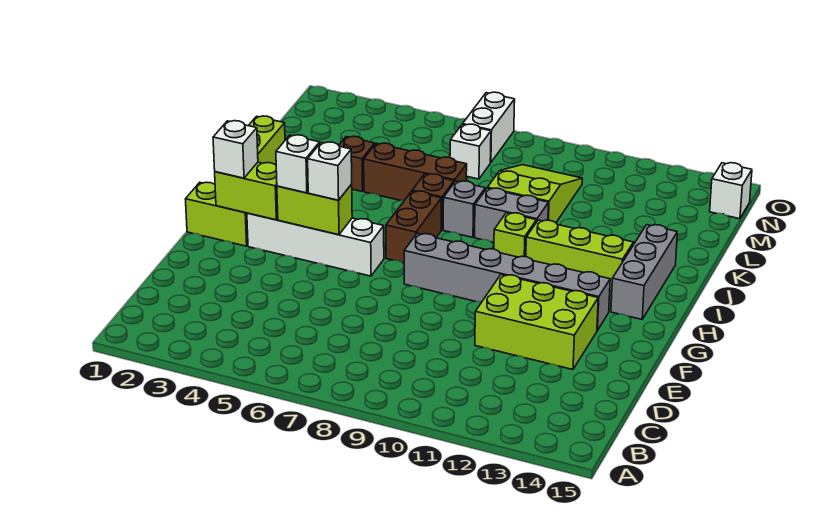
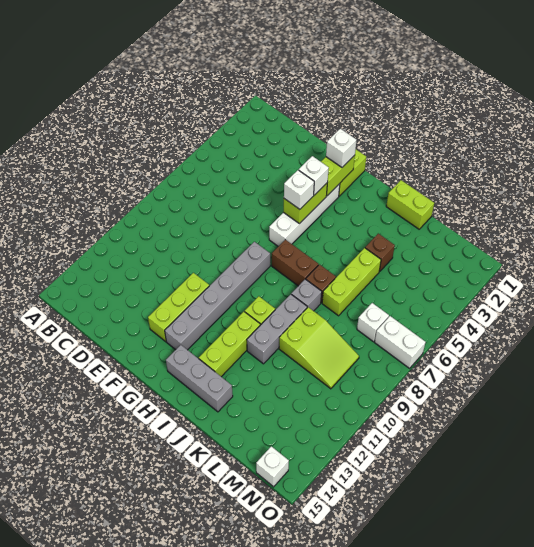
lime 2x3 brick [475,275,598,369] -> lime 1x3 brick [148,273,209,342]
grey 1x2 brick [475,188,548,242] -> grey 1x3 brick [247,294,307,364]
brown 1x3 brick [364,143,467,201] -> lime 1x3 brick [322,248,381,316]

